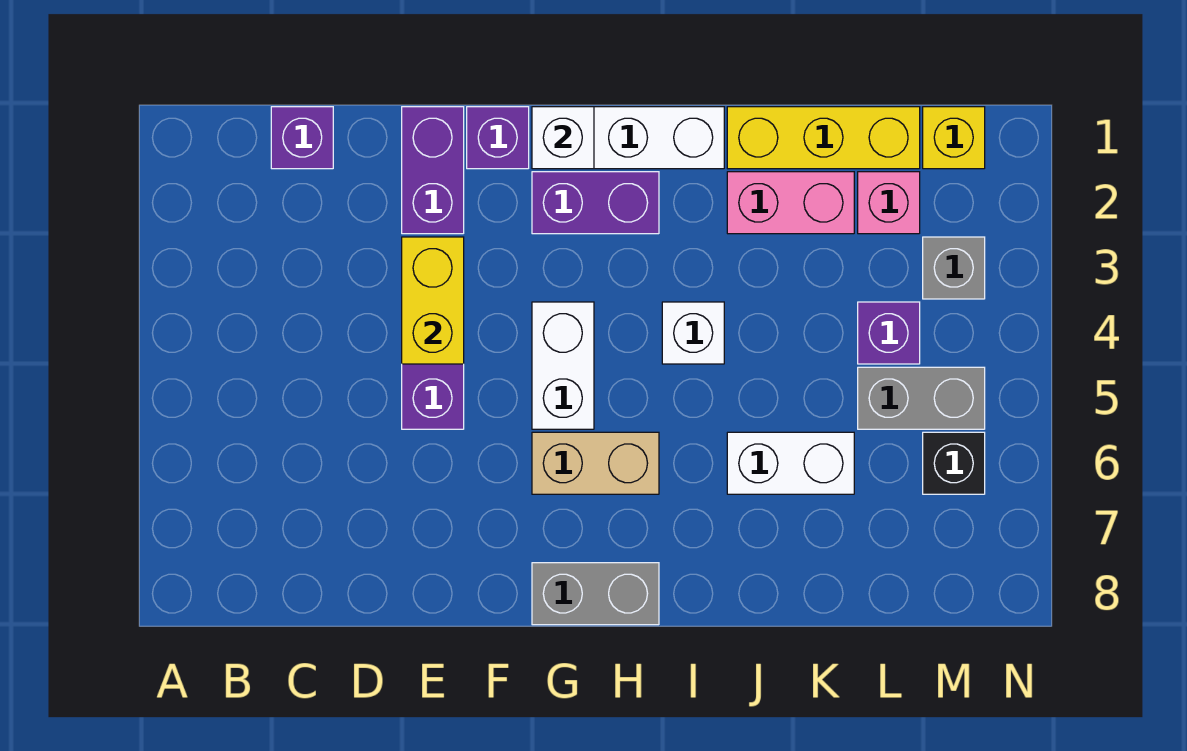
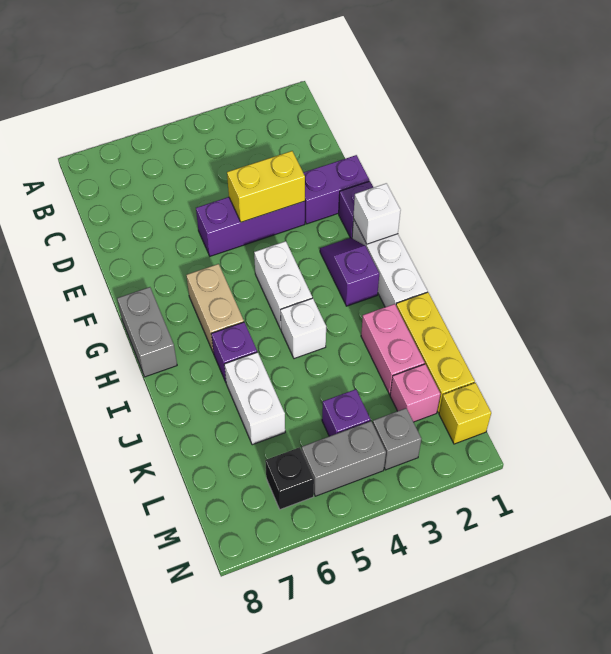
purple 1x1 brick [271,107,333,169] -> purple 1x1 brick moved to [212,322,257,382]
purple 1x2 brick [532,172,659,234] -> purple 1x2 slope [320,238,379,306]
white 1x2 brick [532,302,594,429] -> white 1x2 brick turned to [254,241,312,329]
grey 1x2 brick [858,367,985,429] -> grey 1x2 brick turned to [302,421,386,496]

